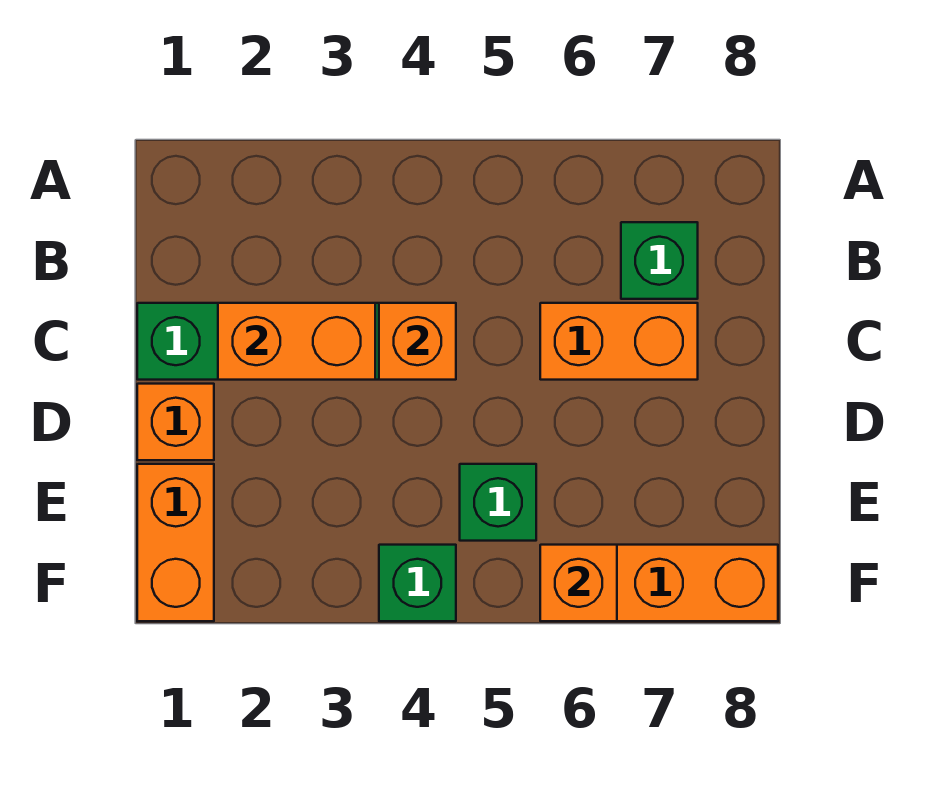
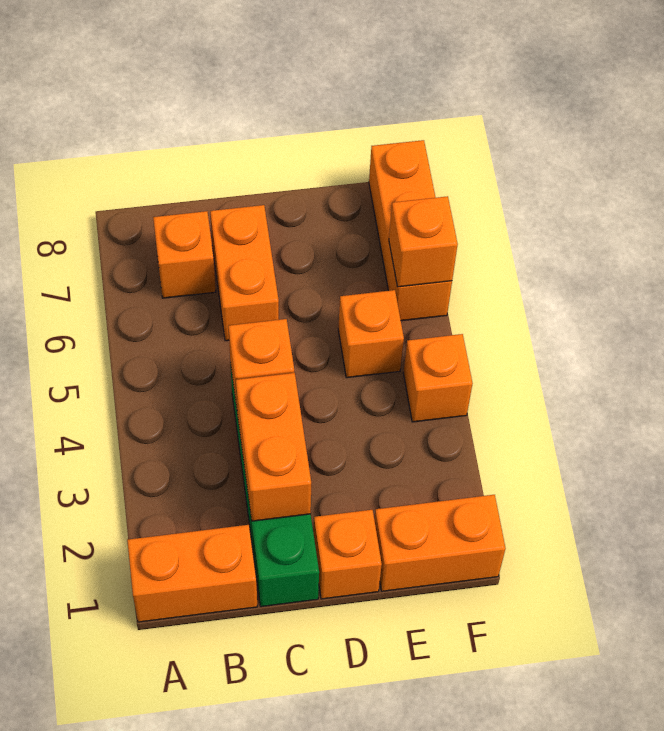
none -> orange 1x2 brick [127,525,257,622]
green 1x1 brick [621,222,698,299] -> orange 1x1 brick [153,211,216,298]
green 1x1 brick [460,464,536,541] -> orange 1x1 brick [338,290,404,378]
green 1x1 brick [379,545,456,621] -> orange 1x1 brick [403,334,473,422]

